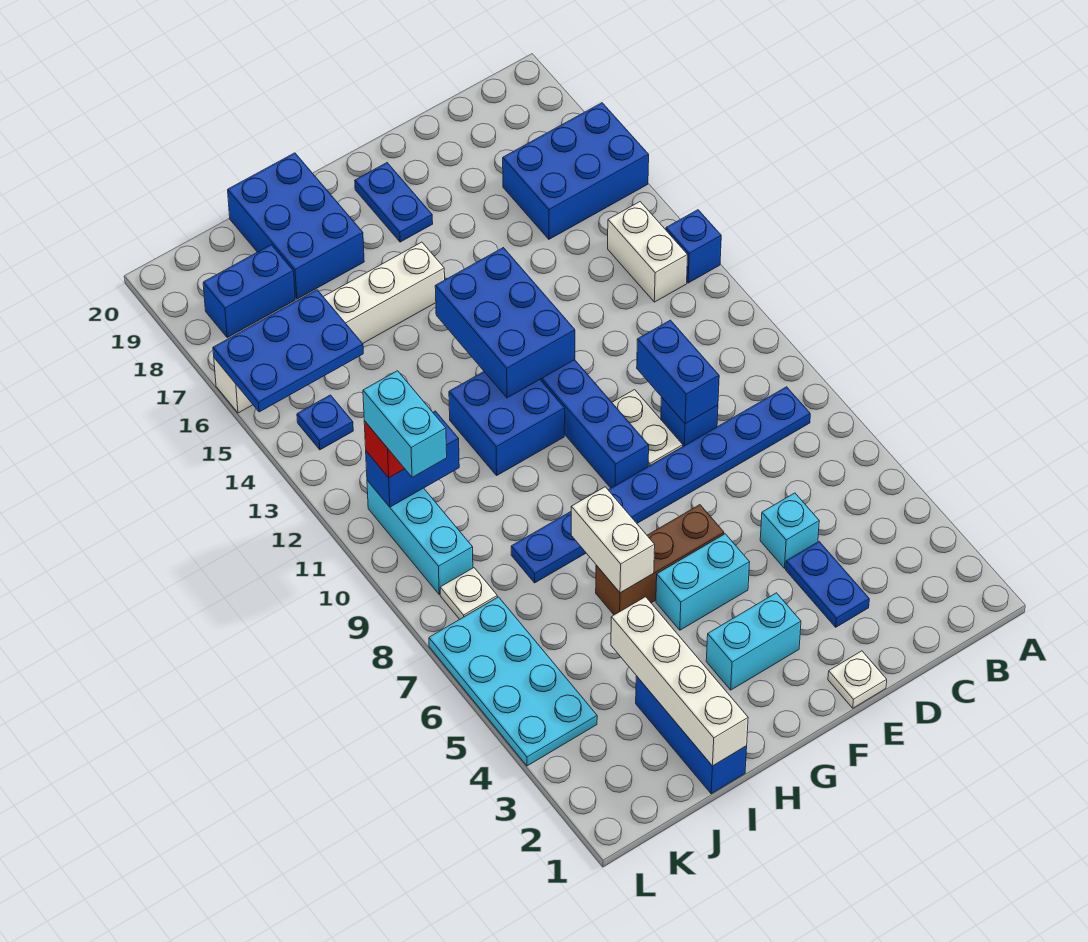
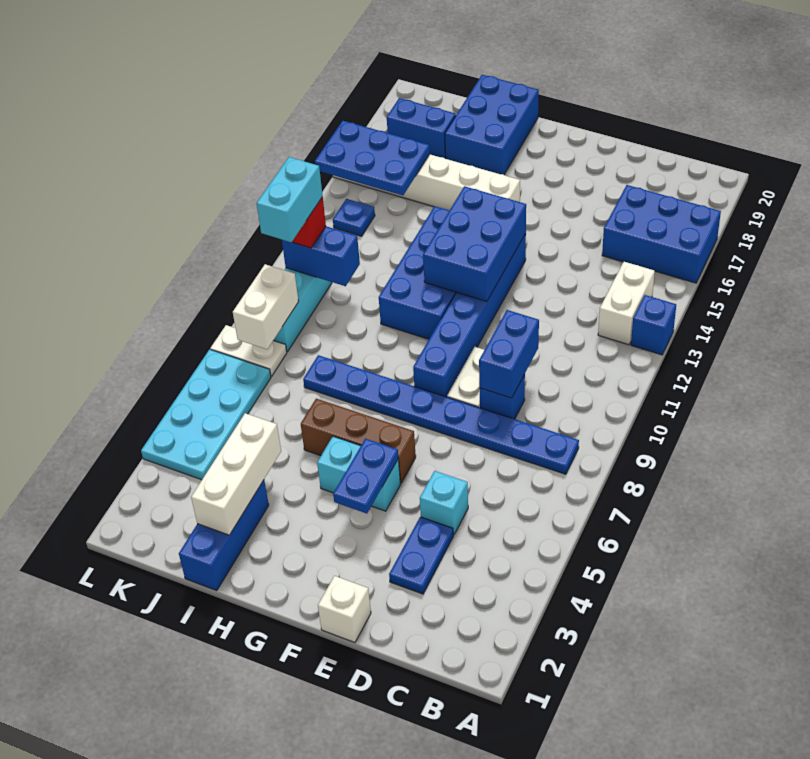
white 1x1 plate [828,651,887,708] -> white 1x1 brick [318,576,371,643]
cyan 1x2 brick [706,593,801,690] -> none
blue 1x2 plate [355,163,433,242] -> blue 1x2 plate moved to [333,439,398,513]
blue 2x2 brick [449,372,565,475] -> blue 2x4 brick [379,206,456,339]
white 1x2 brick [571,487,655,593] -> white 1x2 brick moved to [233,264,299,349]
white 1x4 brick [611,597,748,766] -> white 1x3 brick [191,413,281,535]
white 1x1 plate [440,568,497,619] -> white 1x2 plate [210,325,287,376]

